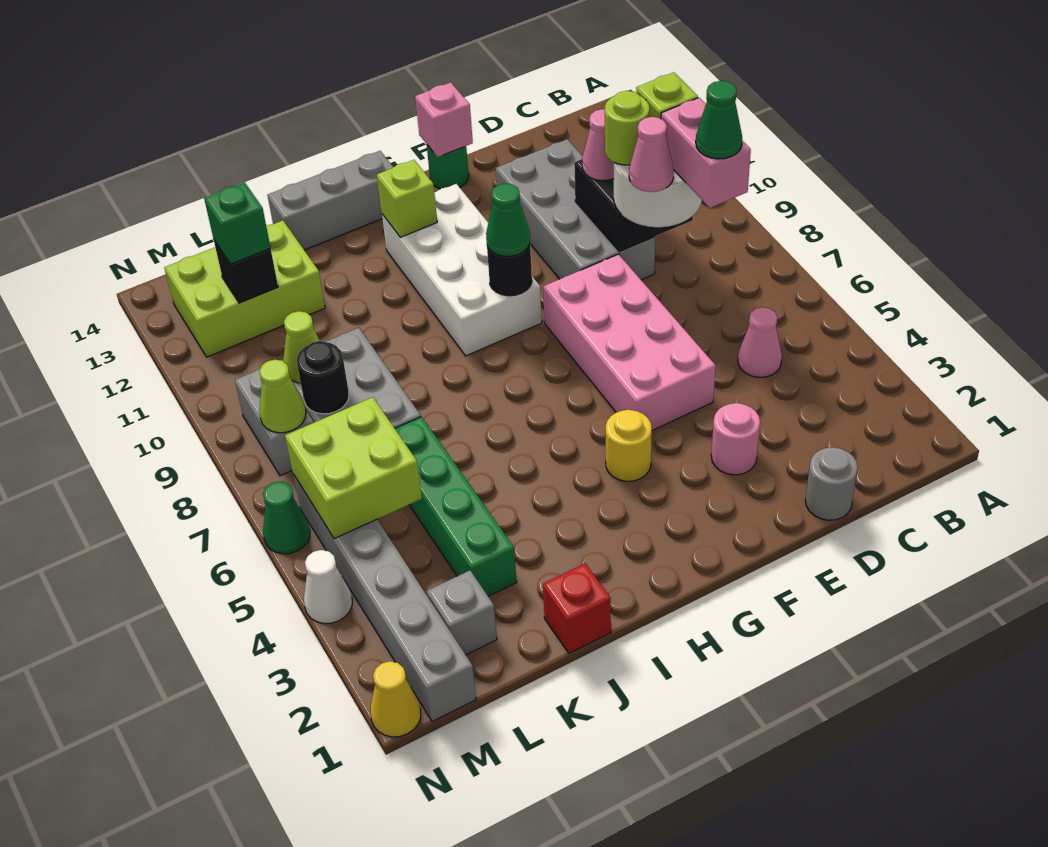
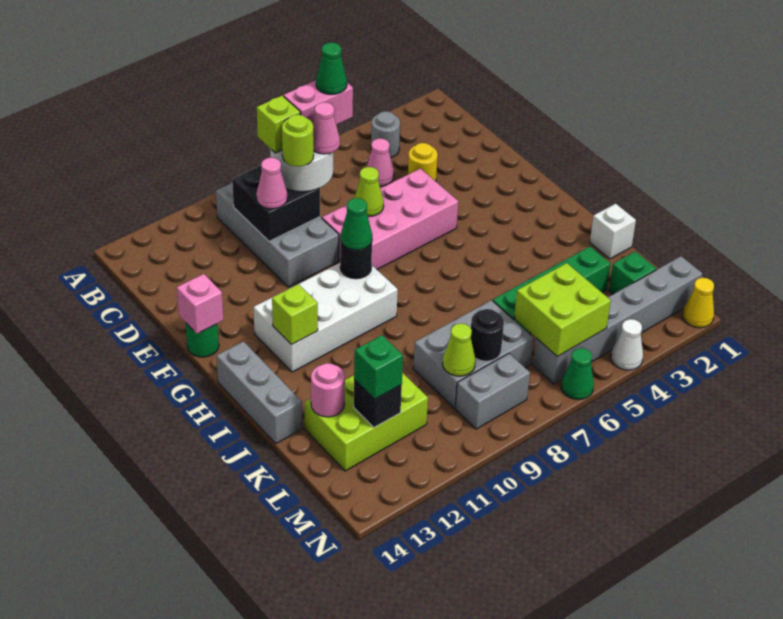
grey 1x1 round brick [805,447,858,520] -> grey 1x1 round brick moved to [371,111,400,157]
grey 2x4 brick [496,139,655,280] -> grey 2x4 brick turned to [216,183,339,287]
pink 1x1 round brick [711,403,760,475] -> pink 1x1 round brick moved to [311,363,345,417]
yellow 1x1 round brick [606,410,652,481] -> yellow 1x1 round brick moved to [408,143,438,181]
red 1x1 brick [543,563,611,653] -> white 1x1 brick [590,204,636,259]
lime 2x3 brick [164,221,325,357] -> lime 2x3 brick turned to [305,373,428,471]
grey 1x1 brick [427,571,497,655] -> green 1x1 brick [609,251,656,294]
lime 1x1 cone [259,360,306,433] -> lime 1x1 cone moved to [355,167,384,217]

